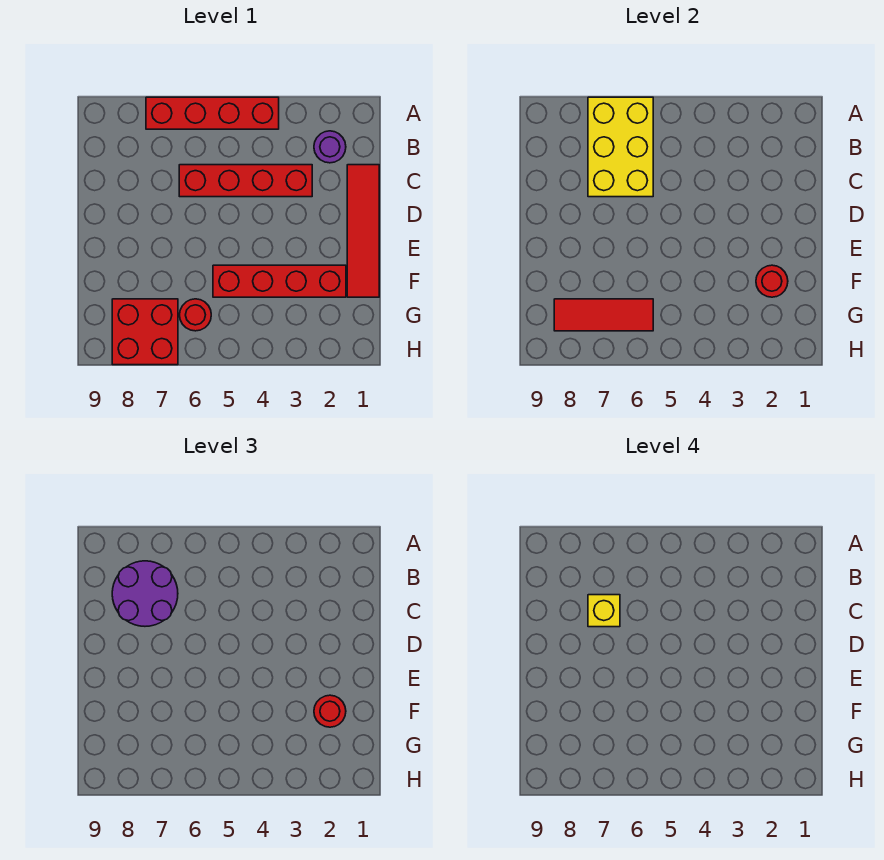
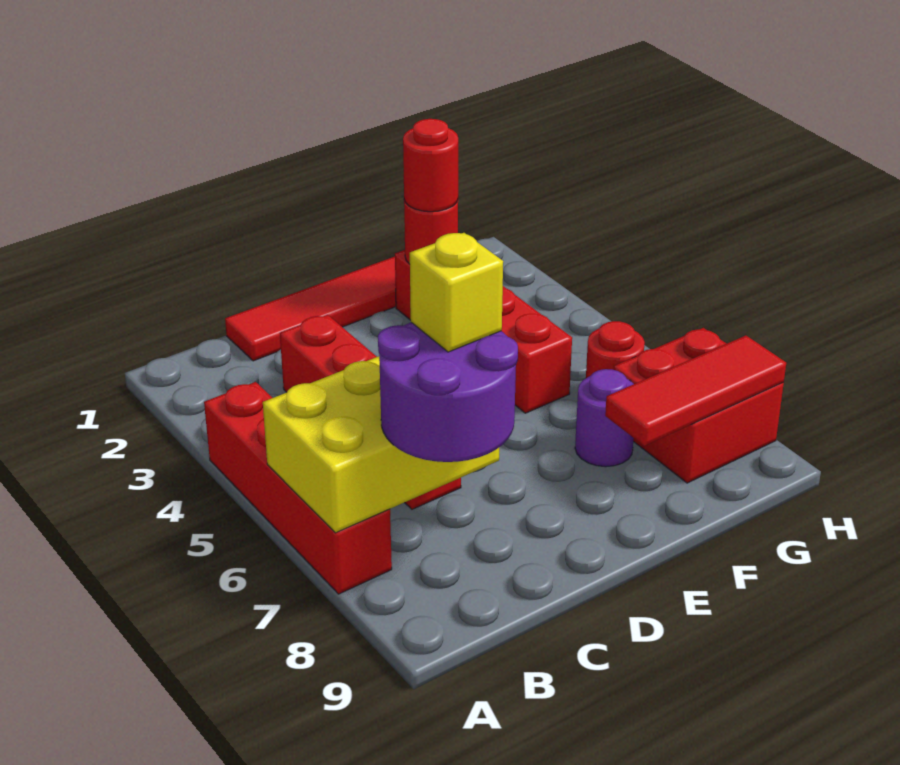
purple 1x1 round brick [314,131,346,163] -> purple 1x1 round brick moved to [575,369,634,467]
red 1x3 tile [554,299,653,331] -> red 1x3 tile turned to [605,335,786,446]

